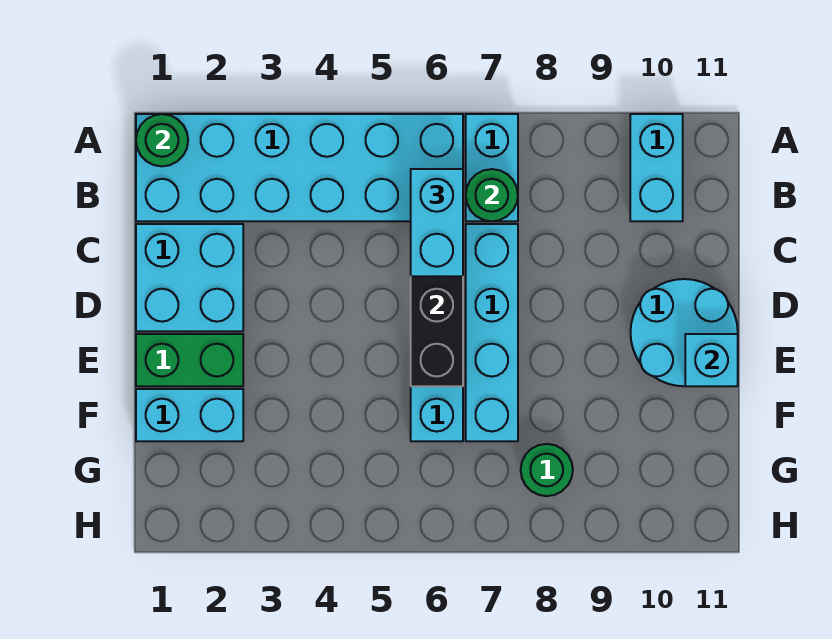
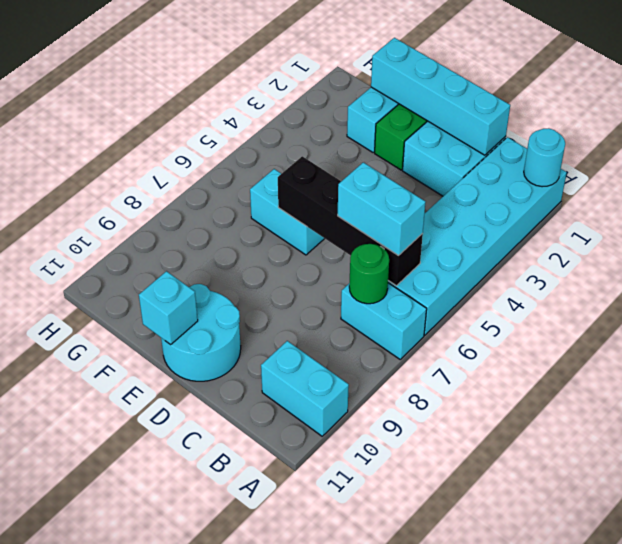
green 1x1 round brick [136,114,188,166] -> cyan 1x1 round brick [524,128,565,187]
cyan 1x4 brick [466,224,518,441] -> cyan 1x4 brick moved to [371,38,510,155]
green 1x1 round brick [521,444,573,496] -> none

